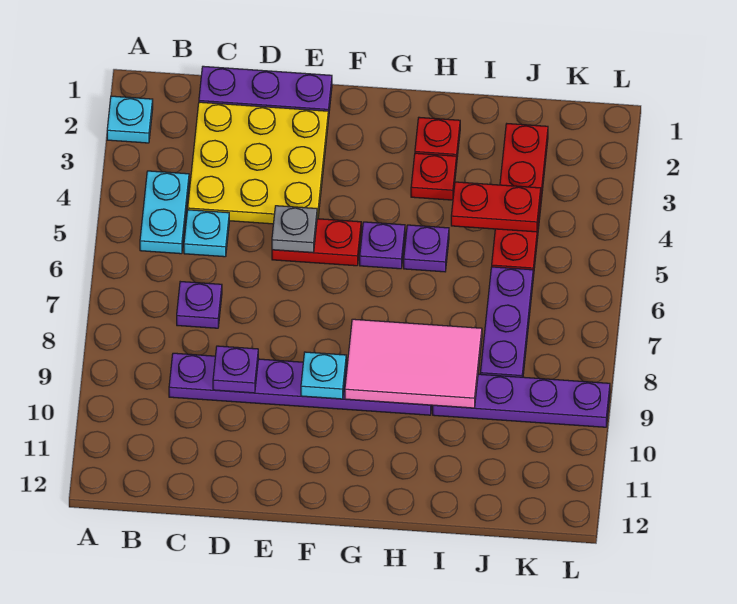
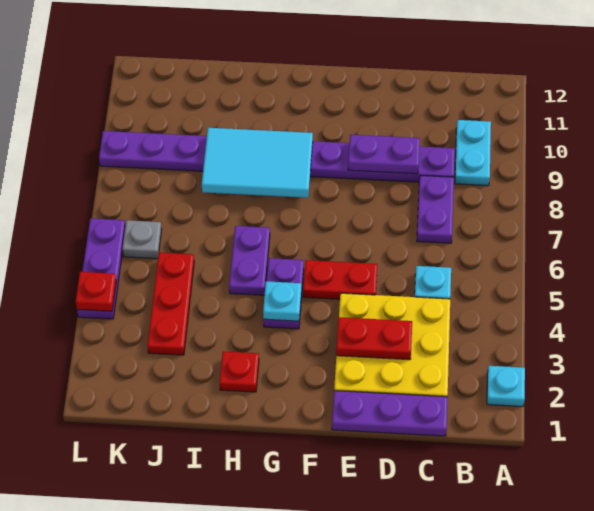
cyan 1x2 plate [140,171,189,254] -> cyan 1x2 plate moved to [455,120,491,186]
purple 1x1 plate [177,282,222,328] -> purple 1x2 plate [417,176,454,243]
purple 1x1 plate [213,346,258,393] -> purple 1x2 plate [348,135,420,174]
grey 1x1 plate [272,206,317,253] -> grey 1x1 plate moved to [123,220,162,259]
cyan 1x1 plate [301,352,346,399] -> cyan 1x1 plate moved to [263,281,301,321]
purple 1x1 plate [360,222,405,269] -> purple 1x2 plate [263,258,304,329]
pink 2x3 tile [345,319,482,408] -> cyan 2x3 tile [202,128,313,198]
red 1x1 plate [411,153,457,200] -> red 1x1 plate moved to [76,272,116,311]
purple 1x1 plate [404,225,449,272] -> purple 1x2 plate [229,226,270,295]
red 1x2 plate [451,182,541,232] -> red 1x2 plate moved to [336,317,412,360]
red 1x4 plate [492,124,548,277] -> red 1x3 plate [147,253,194,355]
purple 1x3 plate [480,267,533,377] -> purple 1x3 plate moved to [77,218,125,319]

